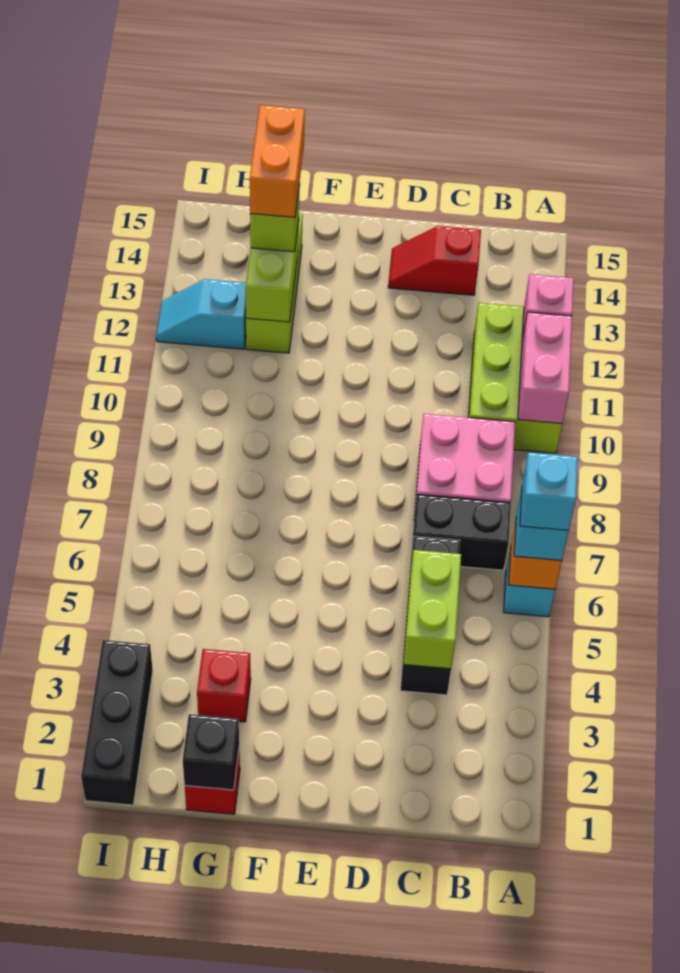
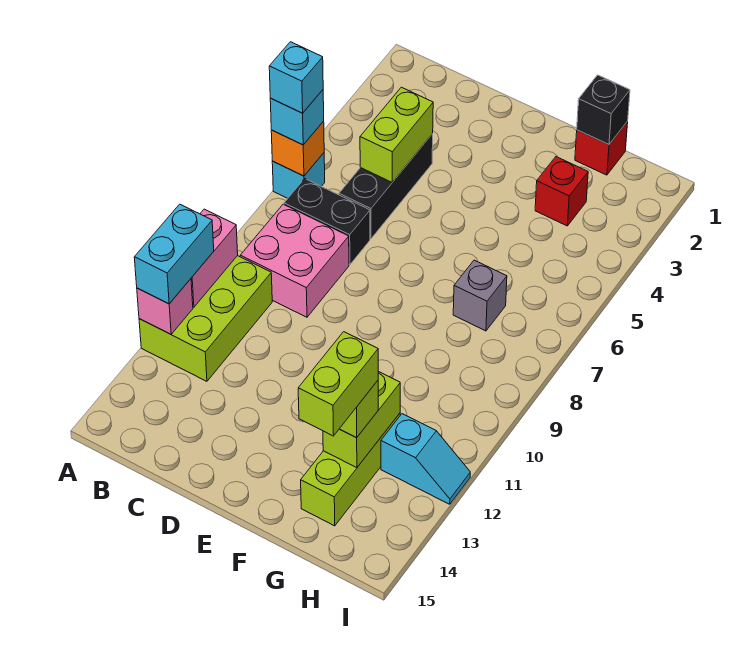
none -> cyan 1x2 brick [134,204,214,304]
red 1x2 slope [388,226,481,295] -> none
none -> grey 1x1 brick [453,260,507,331]
orange 1x2 brick [250,105,305,217] -> lime 1x2 brick [298,332,378,436]
black 1x3 brick [81,640,153,805] -> none

